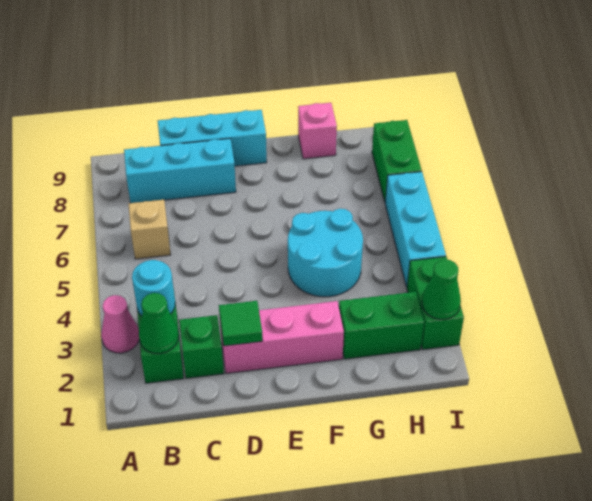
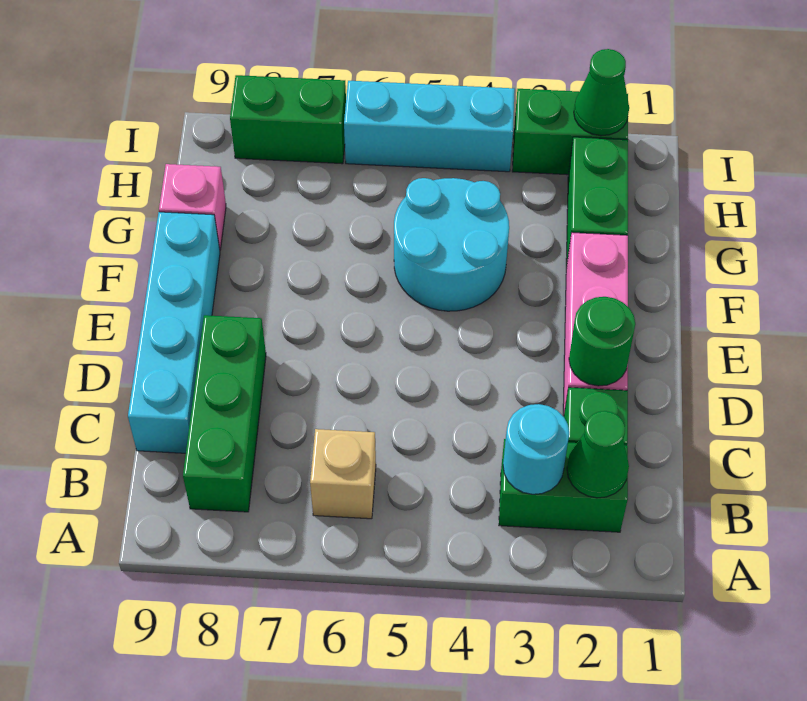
pink 1x1 cone [101,295,139,353] -> none
cyan 1x3 brick [124,139,236,203] -> green 1x3 brick [183,315,266,512]
cyan 1x3 brick [158,110,267,166] -> cyan 1x4 brick [128,212,220,453]
green 1x1 tile [219,301,263,346] -> green 1x1 round brick [569,297,635,386]

